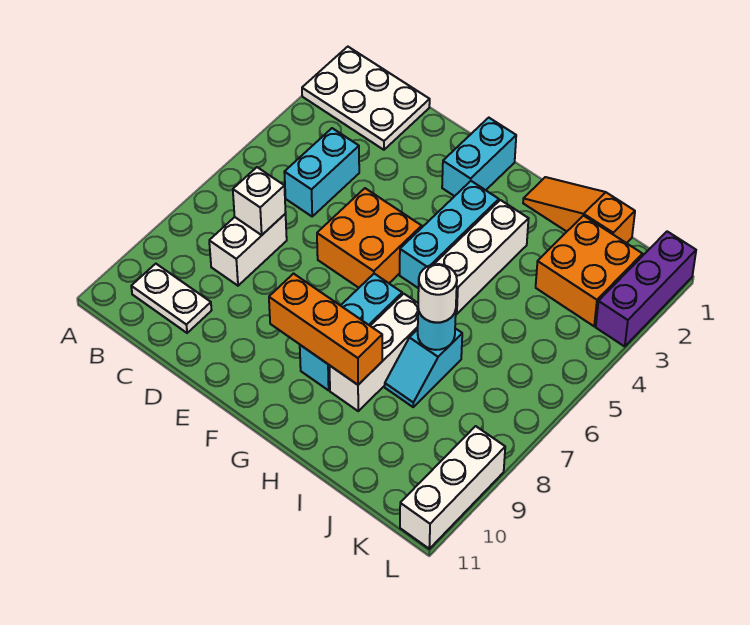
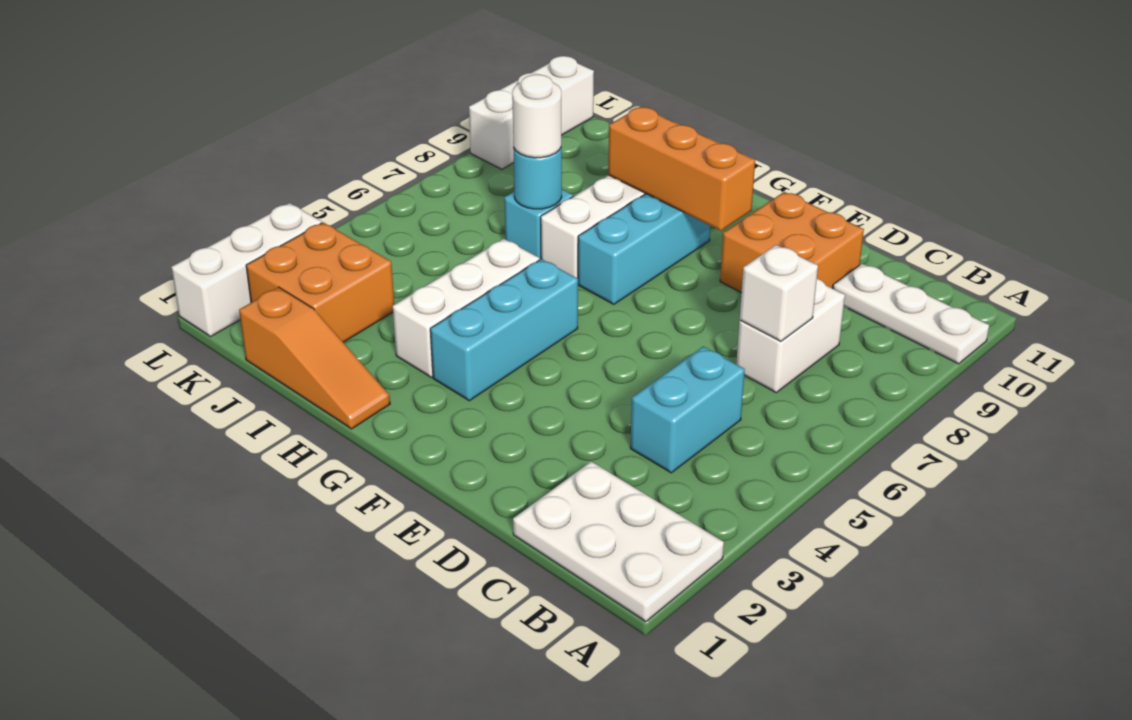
white 1x2 plate [131,264,212,333] -> white 1x3 plate [833,264,989,364]
orange 2x2 brick [317,188,422,288] -> orange 2x2 brick moved to [720,192,864,293]
cyan 1x2 brick [442,118,516,196] -> none
purple 1x3 brick [596,231,696,346] -> white 1x3 brick [172,203,322,337]

